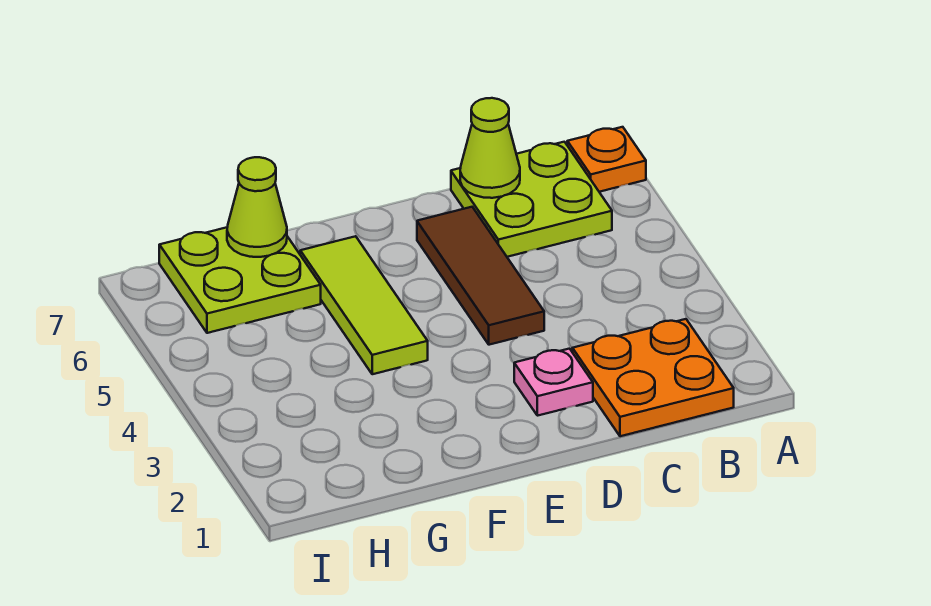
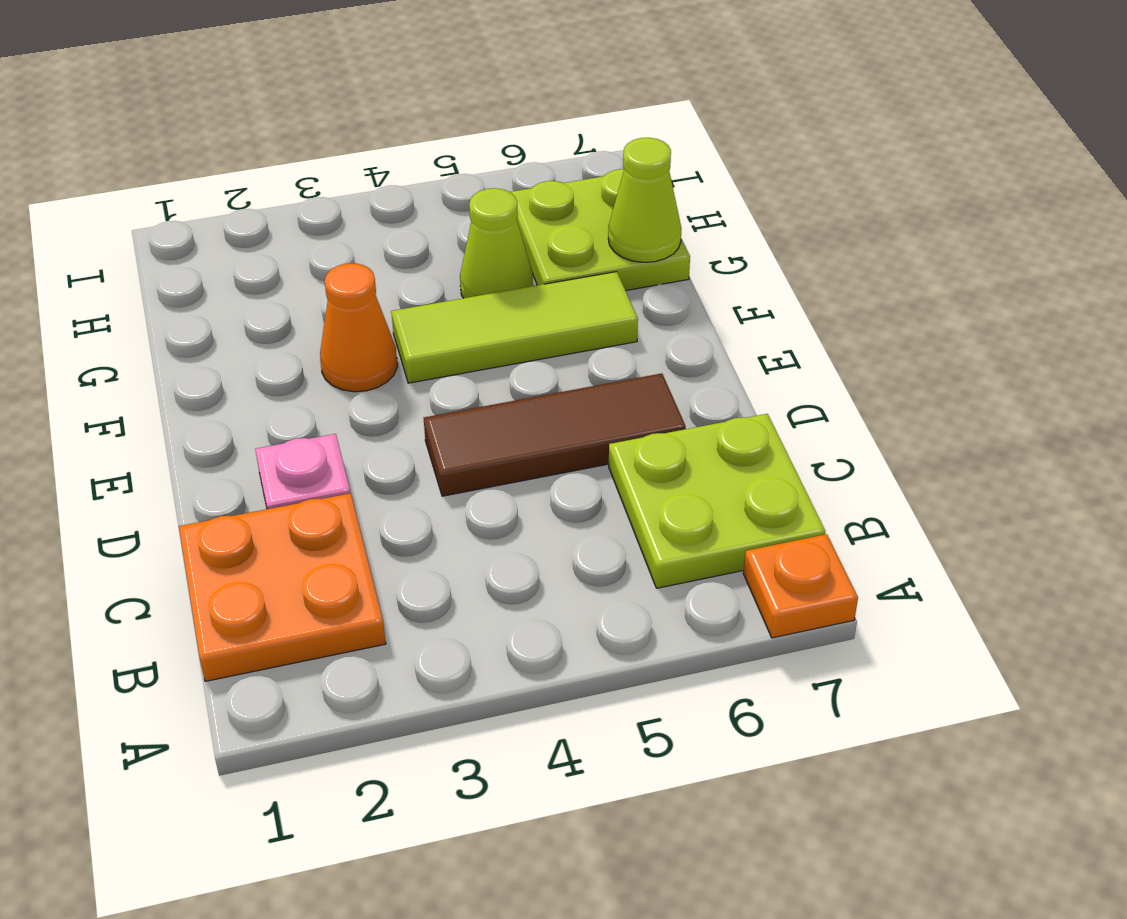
lime 1x1 cone [460,98,520,198] -> lime 1x1 cone moved to [460,188,533,298]
none -> orange 1x1 cone [320,263,397,392]

